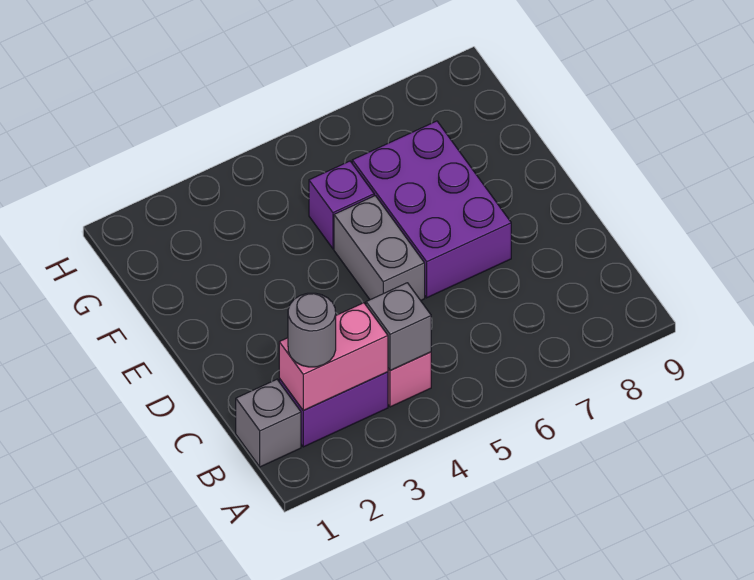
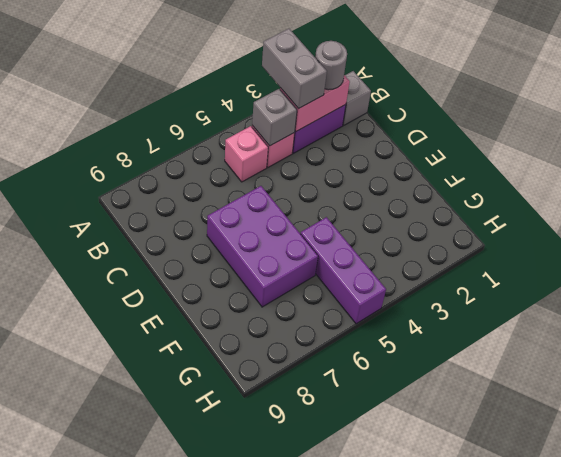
none -> pink 1x1 brick [225,126,268,182]
grey 1x2 brick [334,196,425,300] -> grey 1x2 brick moved to [262,29,327,109]
purple 1x1 brick [309,161,374,249] -> purple 1x3 brick [301,217,386,324]

